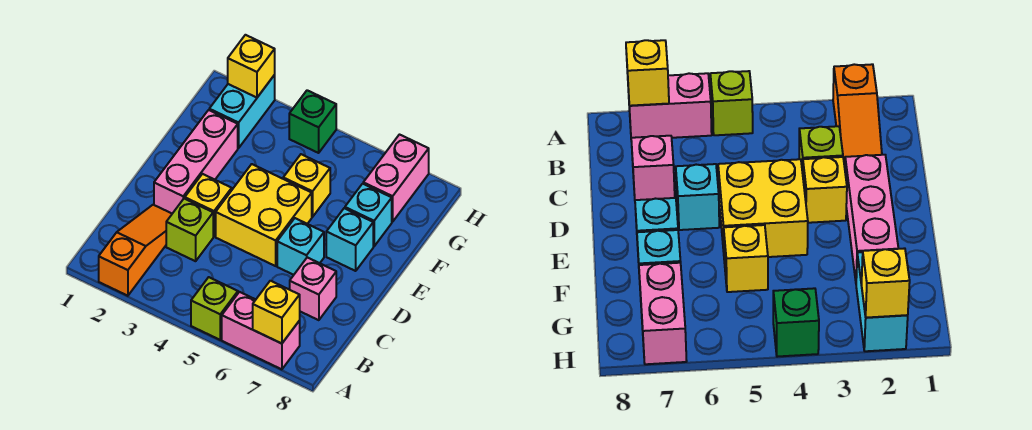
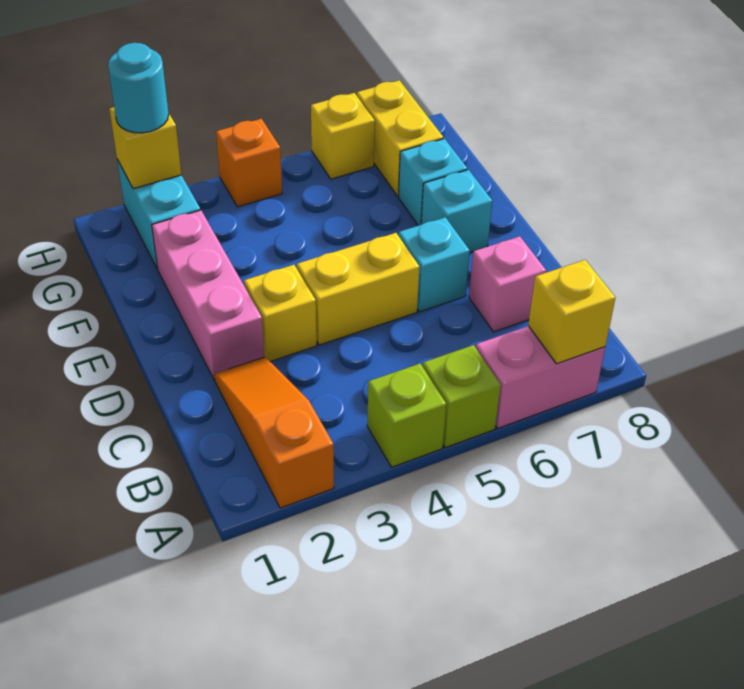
lime 1x1 brick [166,198,213,261] -> lime 1x1 brick moved to [367,364,446,467]
yellow 2x2 brick [216,164,312,266] -> yellow 1x2 brick [297,233,420,345]
yellow 1x1 brick [283,154,330,217] -> yellow 1x1 brick moved to [311,93,375,179]
pink 1x2 brick [363,135,429,222] -> yellow 1x2 brick [357,80,443,196]
none -> cyan 1x1 round brick [108,43,169,133]
green 1x1 brick [289,90,336,153] -> orange 1x1 brick [216,119,282,207]

